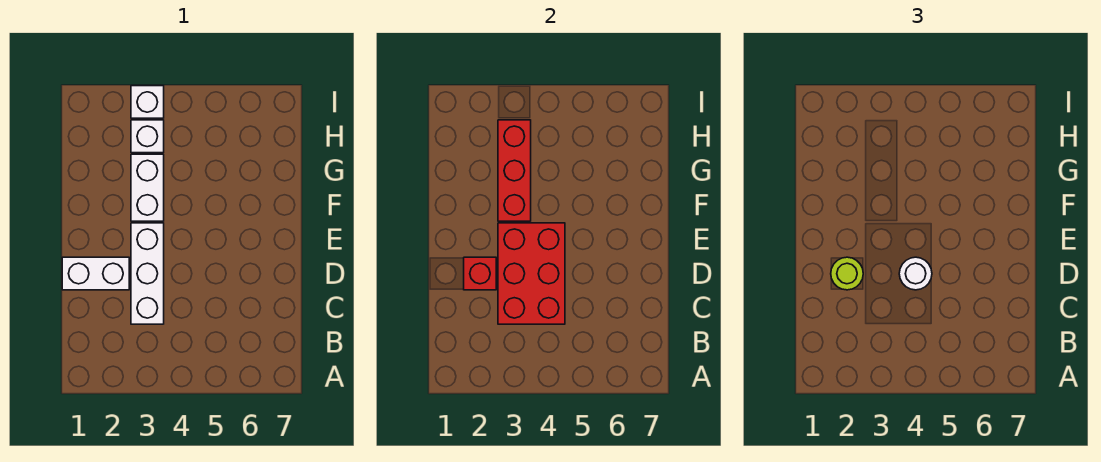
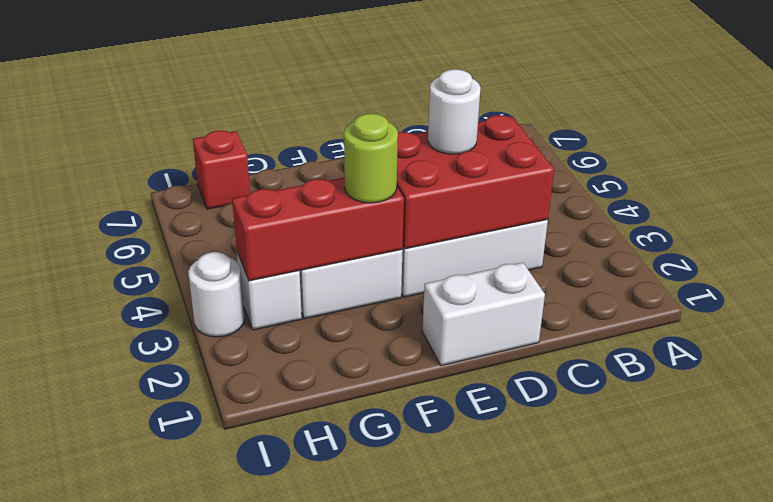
white 1x2 brick [62,257,129,290] -> white 1x2 brick turned to [422,262,545,366]
red 1x1 brick [464,257,496,290] -> red 1x1 brick moved to [193,131,250,209]
lime 1x1 round brick [831,257,863,290] -> lime 1x1 round brick moved to [344,114,398,203]
white 1x1 brick [131,86,164,118] -> white 1x1 round brick [188,252,245,337]

